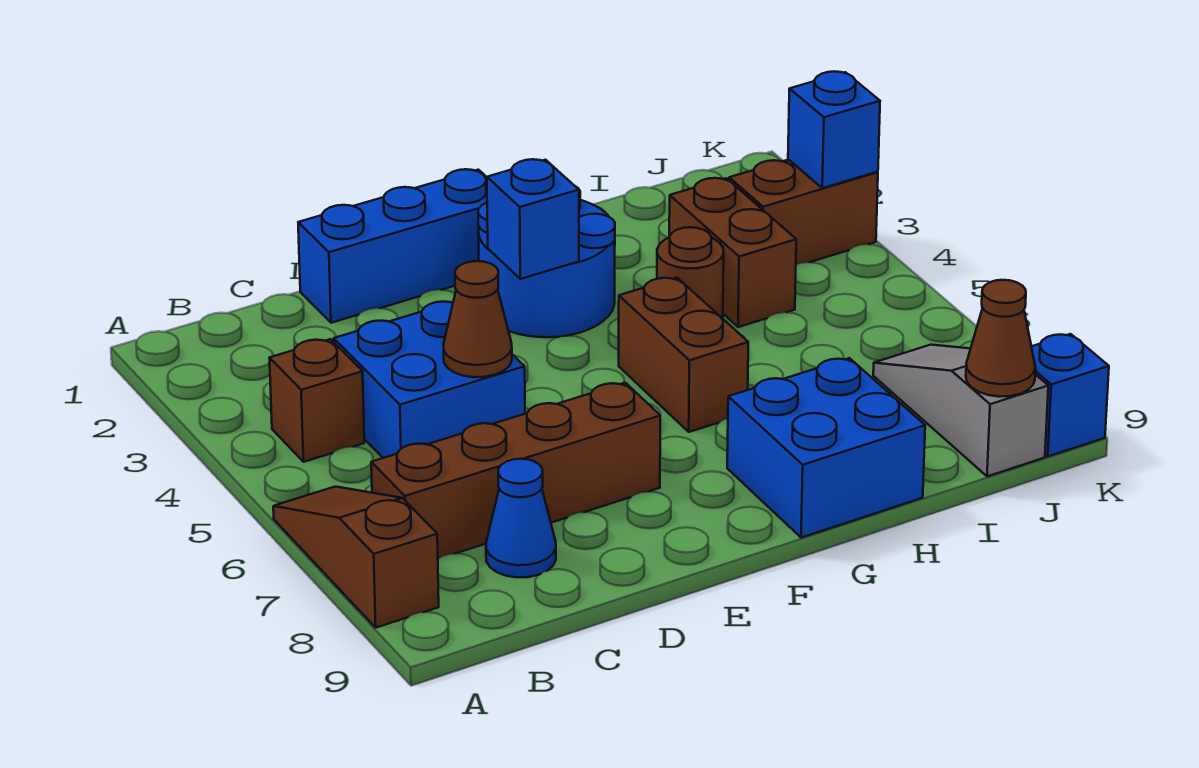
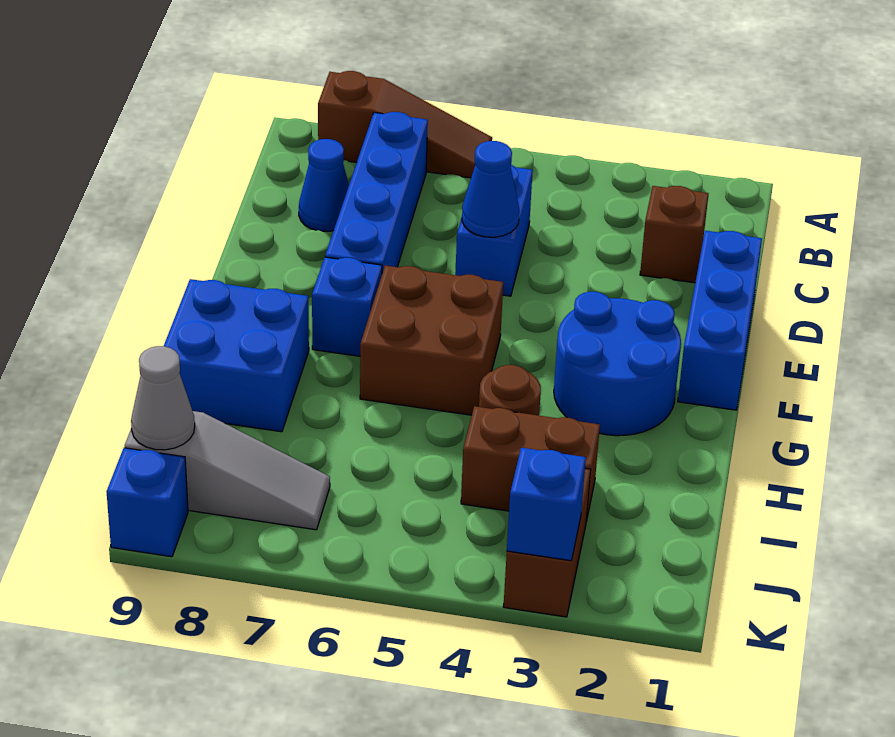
brown 1x1 brick [270,339,364,462] -> brown 1x1 brick moved to [640,186,708,283]
brown 1x4 brick [371,383,660,559] -> blue 1x4 brick [325,112,428,273]
blue 2x2 brick [334,301,525,458] -> blue 1x2 brick [455,165,533,296]
brown 1x1 cone [443,261,512,377] -> blue 1x1 cone [462,141,519,237]
blue 1x1 brick [487,159,579,279] -> blue 1x1 brick moved to [312,257,382,356]
brown 1x2 brick [619,278,748,432] -> brown 2x2 brick [360,266,503,415]
brown 1x1 cone [966,280,1036,397] -> grey 1x1 cone [131,346,195,450]

